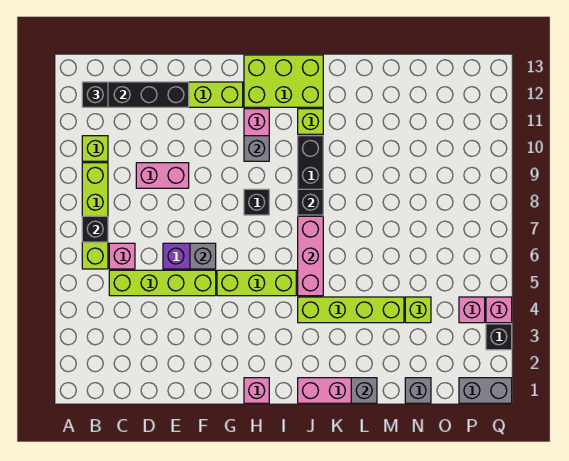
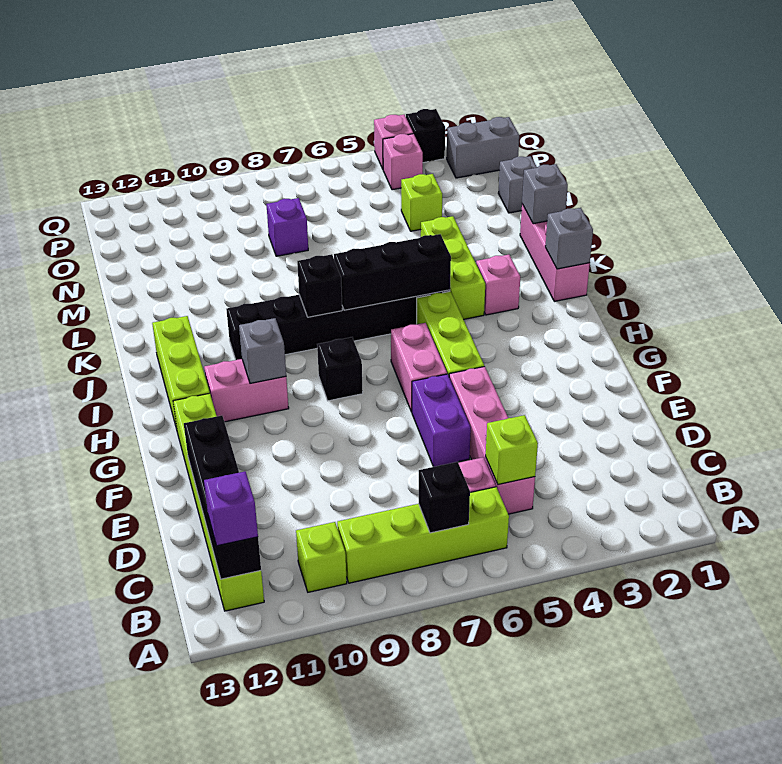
black 1x1 brick [82,82,108,107] -> purple 1x1 brick [204,471,258,546]
lime 1x4 brick [109,270,216,296] -> pink 1x4 brick [449,366,535,514]
pink 1x2 brick [136,163,189,188] -> pink 1x2 brick moved to [391,323,447,412]
grey 1x1 brick [190,243,216,269] -> grey 1x1 brick moved to [545,208,593,269]
pink 1x1 brick [244,378,269,403] -> pink 1x1 brick moved to [476,255,520,315]
lime 2x3 brick [244,55,323,107] -> lime 1x3 brick [152,316,210,429]
lime 1x4 brick [298,297,404,323] -> lime 1x3 brick [421,216,485,319]
pink 1x3 brick [298,216,323,296] -> black 1x3 brick [334,234,451,310]
lime 1x1 brick [298,109,323,134] -> lime 1x1 brick moved to [486,415,538,485]
none -> purple 1x1 brick [266,198,308,256]
grey 1x2 brick [459,378,512,403] -> grey 1x2 brick turned to [447,117,519,178]

